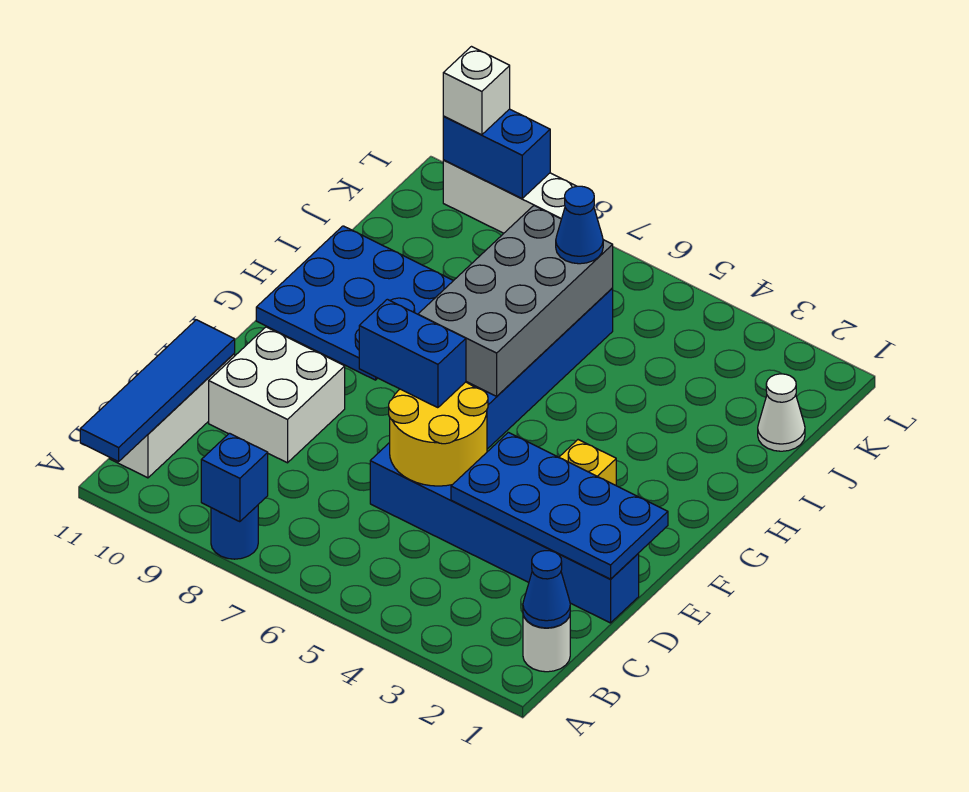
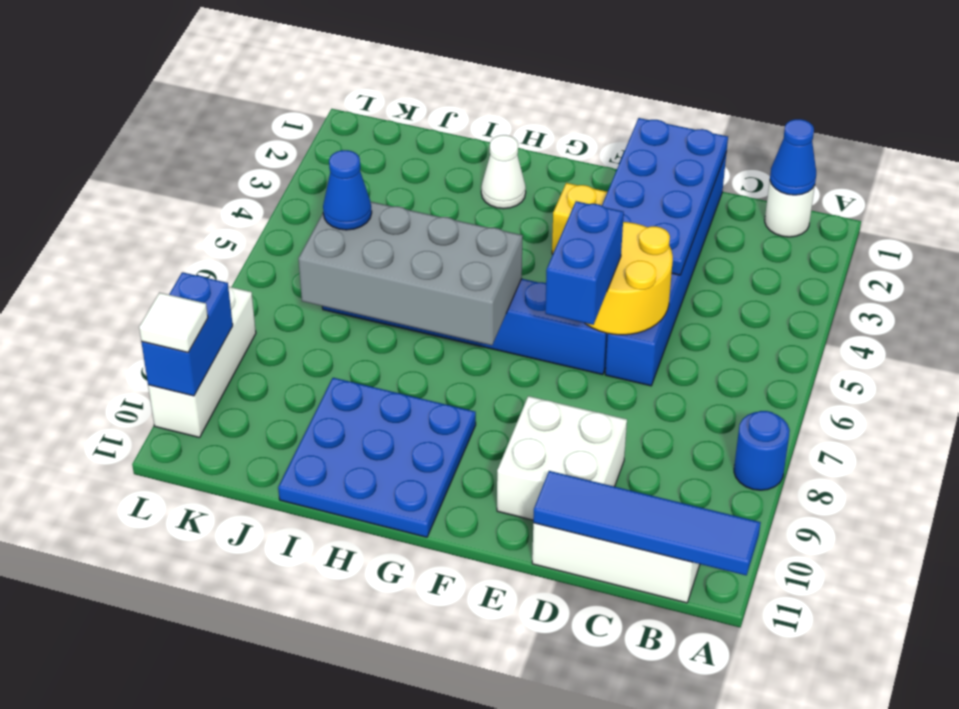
blue 1x1 brick [201,433,268,522] -> none
white 1x1 cone [758,374,805,451] -> white 1x1 cone moved to [481,135,526,209]
white 1x1 brick [443,47,510,135] -> white 1x1 tile [139,293,208,352]

